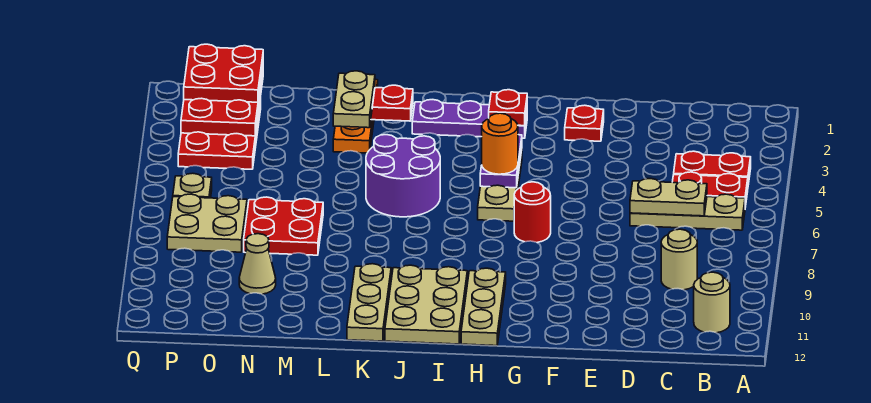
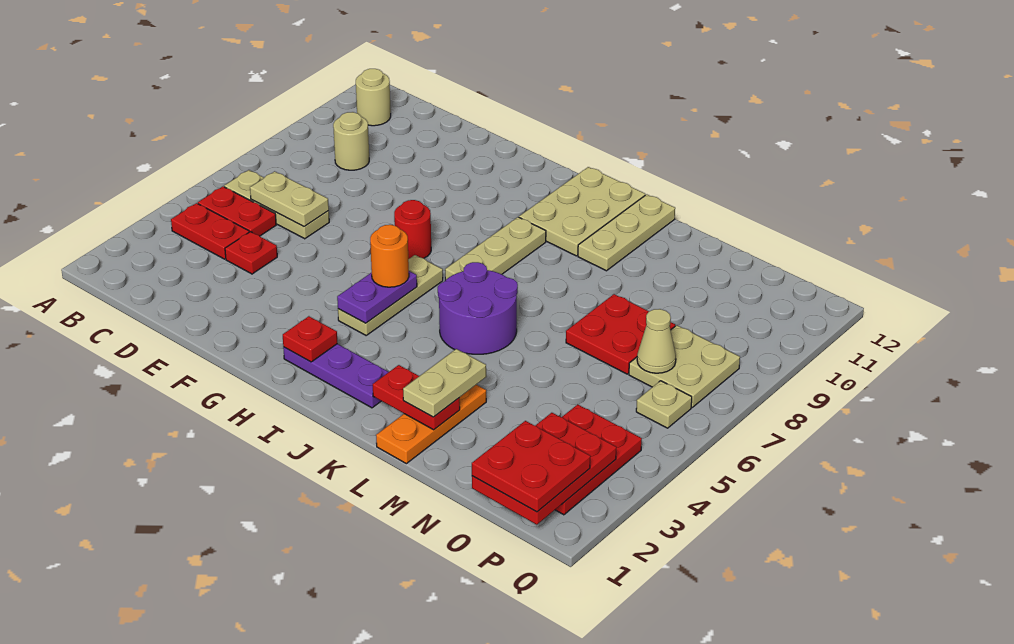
red 1x1 plate [565,105,604,141] -> red 1x1 plate moved to [225,232,277,274]
tan 1x3 plate [461,268,506,346] -> tan 1x3 plate moved to [445,217,546,280]
tan 1x1 cone [239,234,276,294] -> tan 1x1 cone moved to [637,309,676,373]

